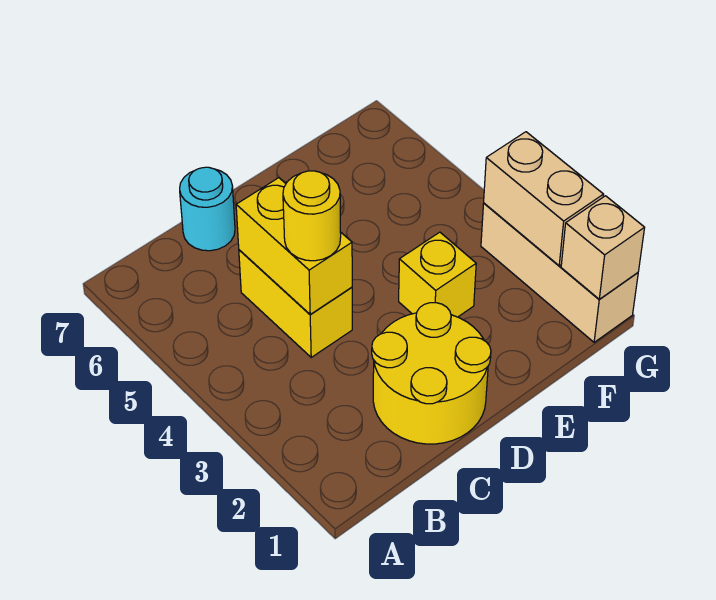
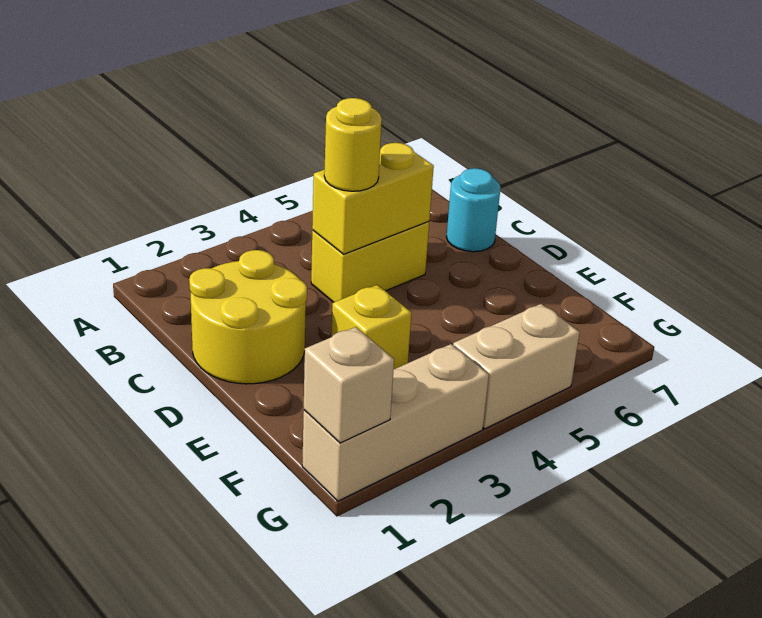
tan 1x2 brick [484,132,604,266] -> tan 1x2 brick moved to [453,304,580,429]

